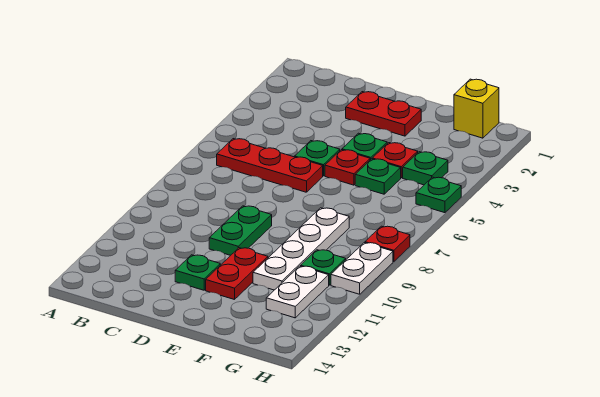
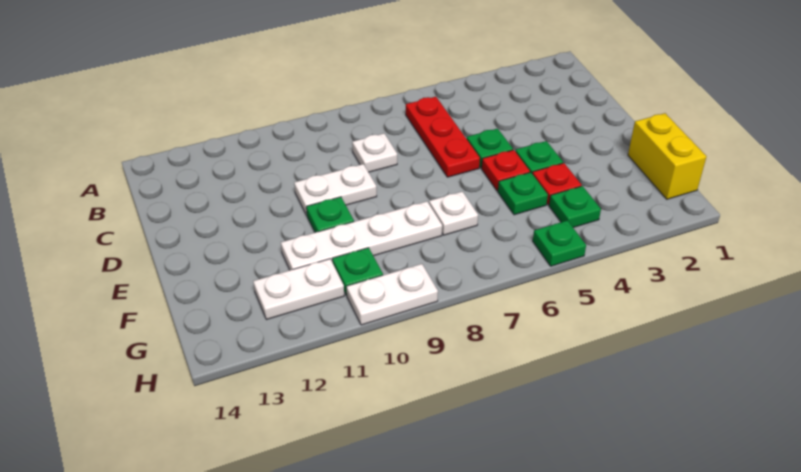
none -> white 1x1 plate [352,133,397,172]
red 1x2 plate [346,92,421,136] -> none
green 1x2 plate [209,206,272,255] -> white 1x2 plate [294,164,377,215]
green 1x1 plate [175,255,220,290] -> green 1x1 plate moved to [306,197,354,232]
red 1x2 plate [206,248,268,300] -> none
none -> white 1x1 plate [429,191,478,235]
yellow 1x1 brick [454,79,499,138] -> yellow 1x2 brick [628,113,707,199]
red 1x1 plate [365,226,410,262] -> none

